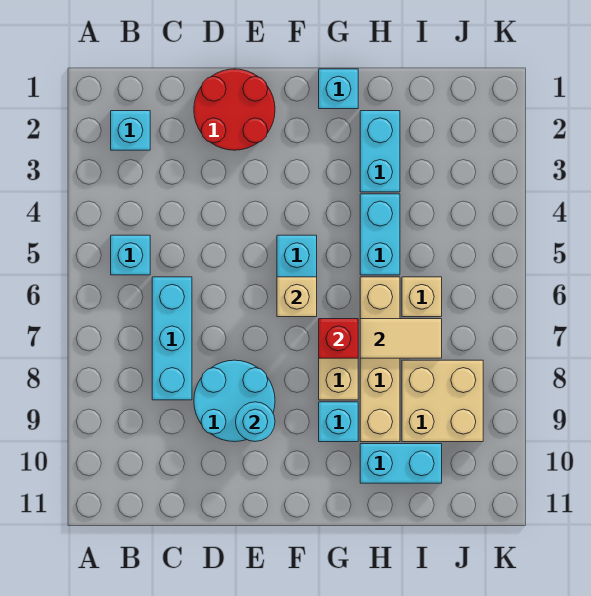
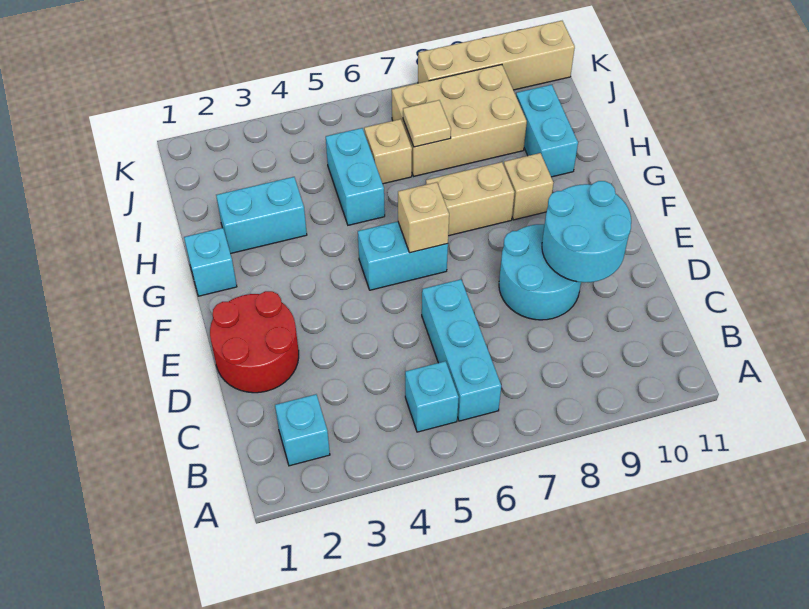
cyan 1x3 brick [152,277,192,400] -> cyan 1x3 brick turned to [422,279,501,421]
cyan 1x1 round brick [236,402,275,442] -> cyan 2x2 round brick [542,181,631,282]
red 1x1 brick [319,319,358,358] -> none
cyan 1x1 brick [319,402,358,442] -> tan 1x1 brick [504,153,553,220]
cyan 1x2 brick [360,194,400,275] -> cyan 1x2 brick turned to [326,128,385,225]
tan 1x4 brick [360,277,400,442] -> tan 1x4 brick moved to [418,21,575,90]
tan 1x2 tile [360,319,442,358] -> tan 1x1 tile [403,100,451,147]
tan 2x2 brick [402,360,483,442] -> tan 2x3 brick [392,65,527,176]

